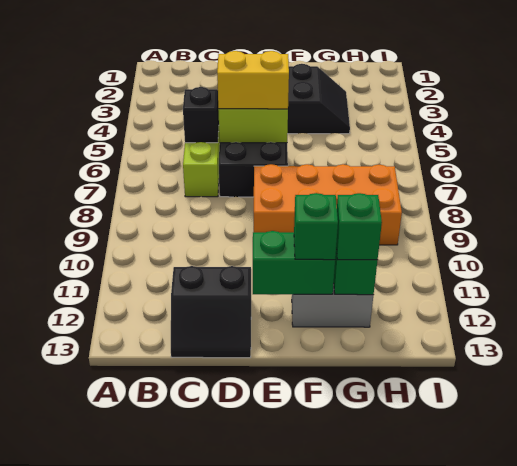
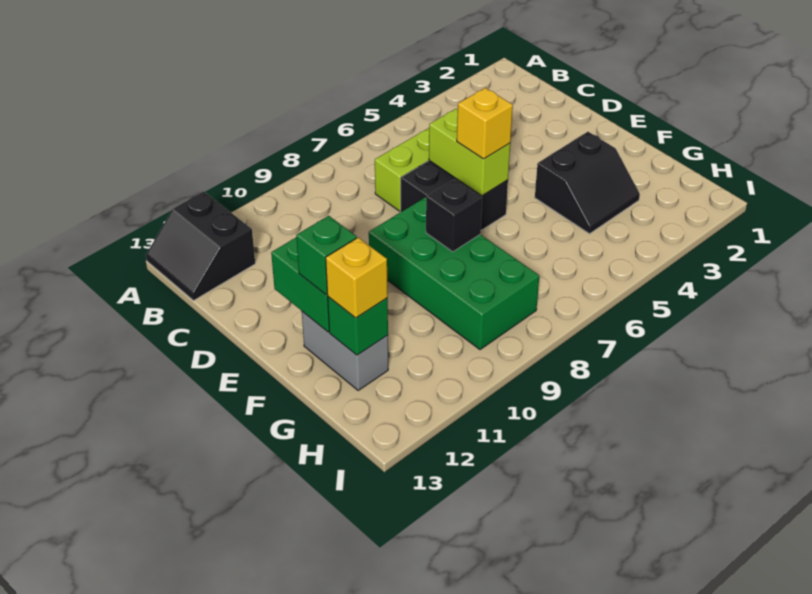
black 1x1 brick [183,87,219,143] -> black 1x1 brick moved to [426,179,482,252]
black 2x2 slope [171,266,251,358] -> black 2x2 slope moved to [146,192,255,301]
yellow 1x2 brick [217,51,289,109] -> yellow 1x1 brick [457,88,513,159]
orange 2x4 brick [254,164,402,245] -> green 2x4 brick [369,197,539,350]
green 1x1 brick [336,193,382,260] -> yellow 1x1 brick [326,238,388,318]

